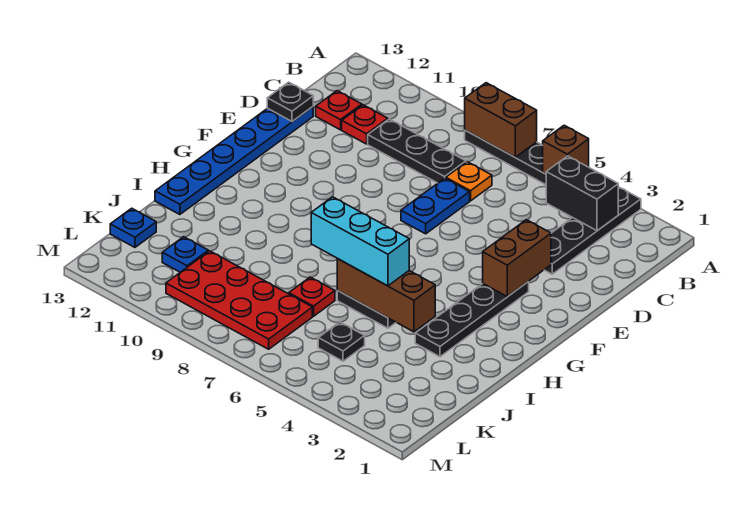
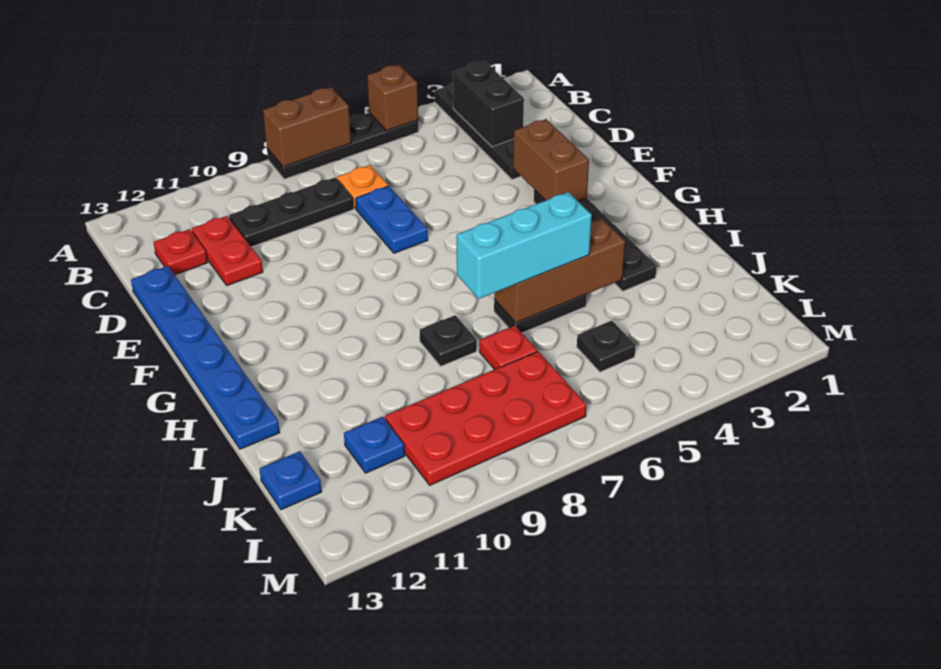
black 1x2 brick [546,156,618,231] -> black 1x2 brick turned to [453,61,524,147]
red 1x1 plate [342,105,388,144] -> red 1x2 plate [192,216,263,286]
black 1x1 plate [267,82,313,121] -> black 1x1 plate moved to [420,315,477,366]

